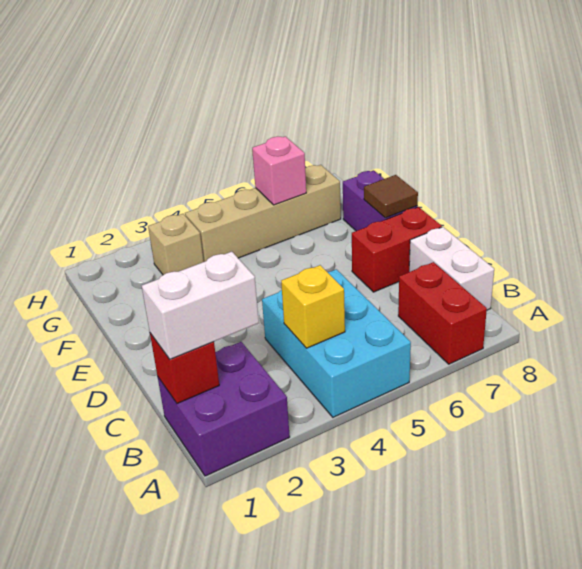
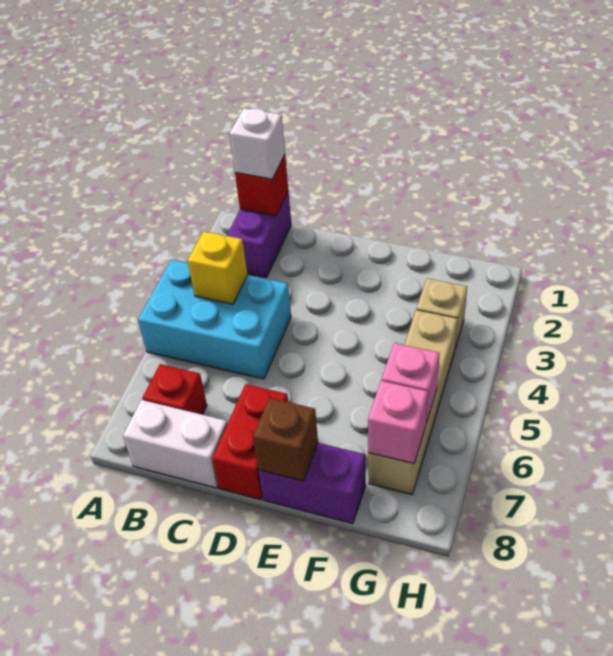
purple 2x2 brick [158,342,290,476] -> purple 1x2 brick [227,191,291,278]
red 1x2 brick [398,262,487,364] -> red 1x1 brick [142,364,207,415]
white 1x2 brick [142,252,259,359] -> white 1x1 brick [229,108,285,179]
brown 1x1 tile [364,175,418,218] -> brown 1x1 brick [253,398,318,481]
none -> pink 1x1 brick [368,381,428,464]

